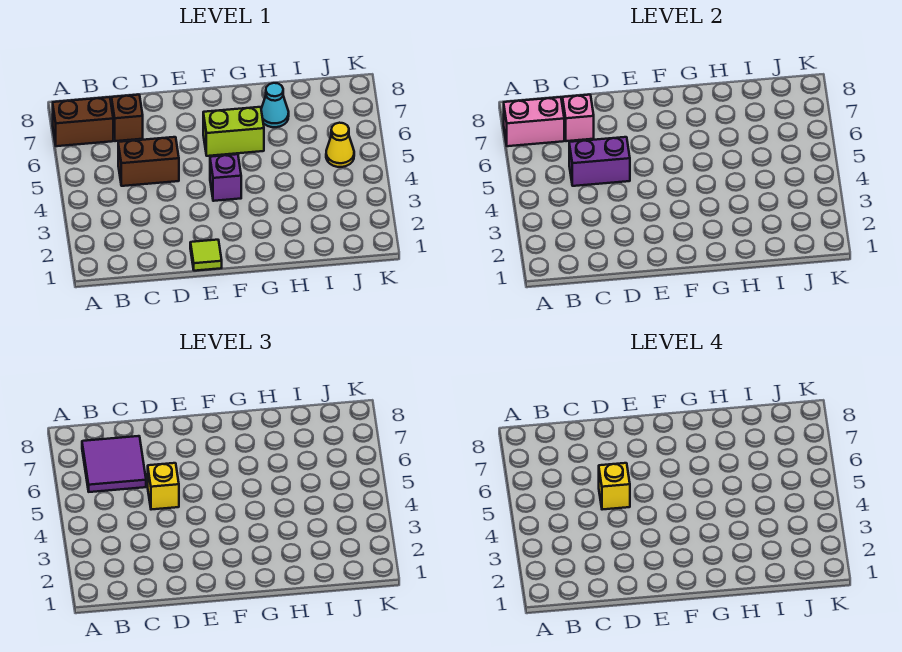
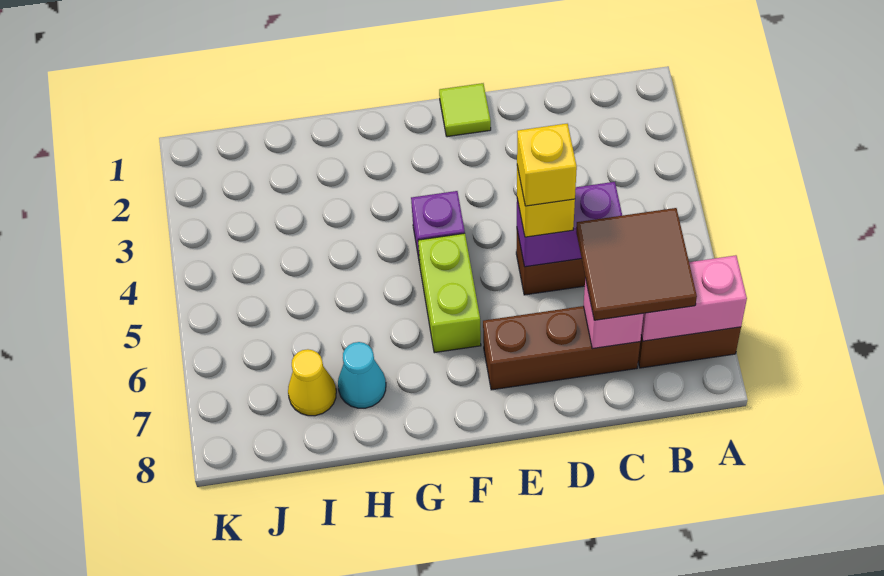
purple 2x2 tile [82,436,146,492] -> brown 2x2 tile [576,208,697,320]
brown 1x1 brick [111,95,143,141] -> brown 1x3 brick [483,306,640,390]
lime 1x2 brick [203,107,264,156] -> lime 1x2 brick turned to [418,233,481,353]
yellow 1x1 cone [326,123,354,167] -> yellow 1x1 cone moved to [288,349,336,416]

